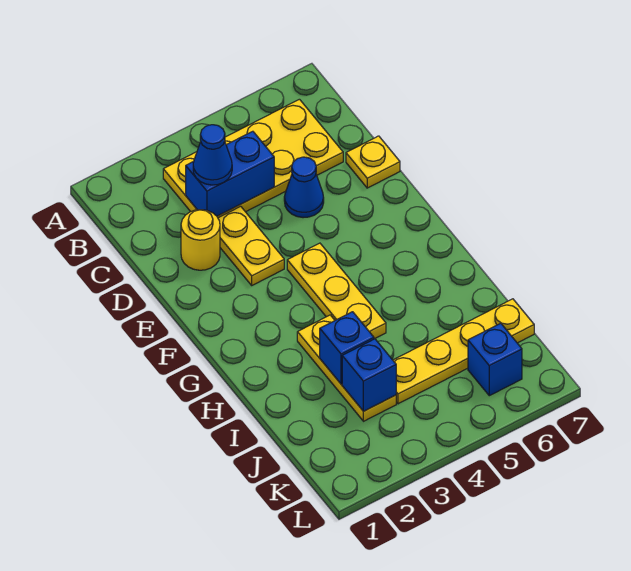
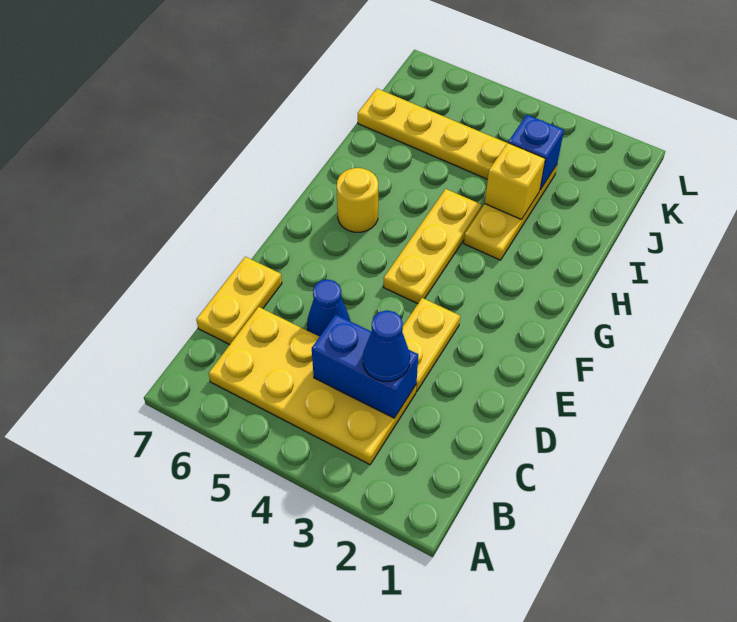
yellow 1x1 round brick [181,210,220,270] -> yellow 1x1 round brick moved to [337,168,378,232]
yellow 1x1 plate [346,136,400,188] -> yellow 1x2 plate [196,257,282,345]
blue 1x1 brick [320,312,374,384] -> yellow 1x1 brick [485,143,545,220]
blue 1x1 brick [468,323,522,396] -> none

